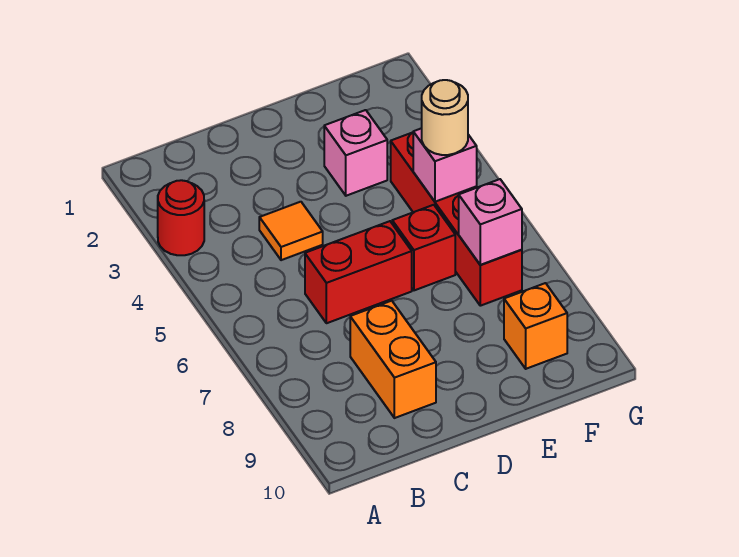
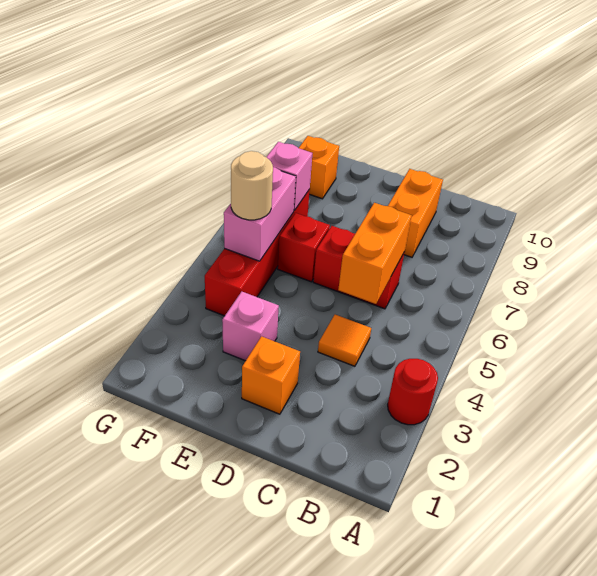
none -> orange 1x2 brick [338,203,412,304]
none -> orange 1x1 brick [242,336,300,414]
pink 1x1 brick [413,128,477,202] -> pink 1x2 brick [224,167,296,261]

